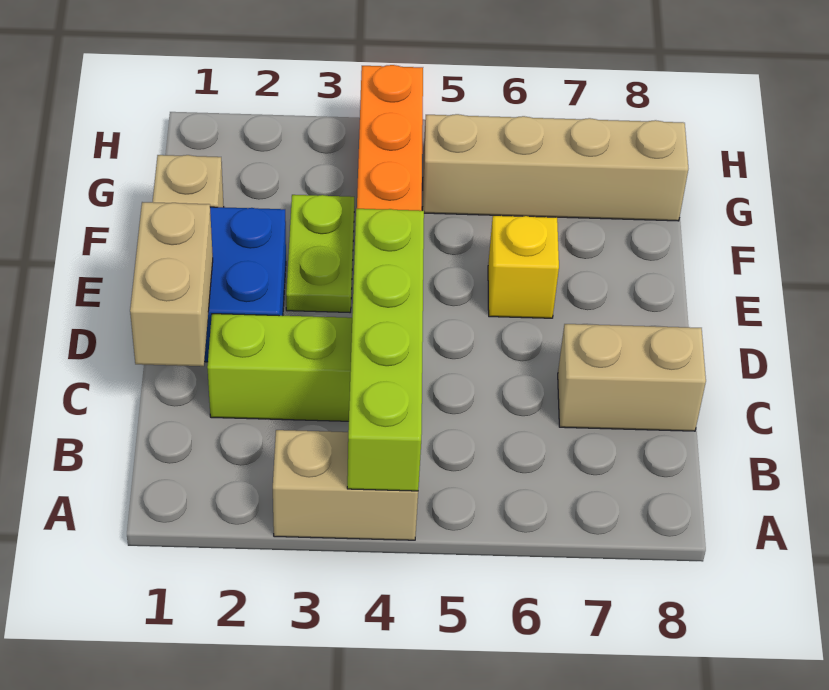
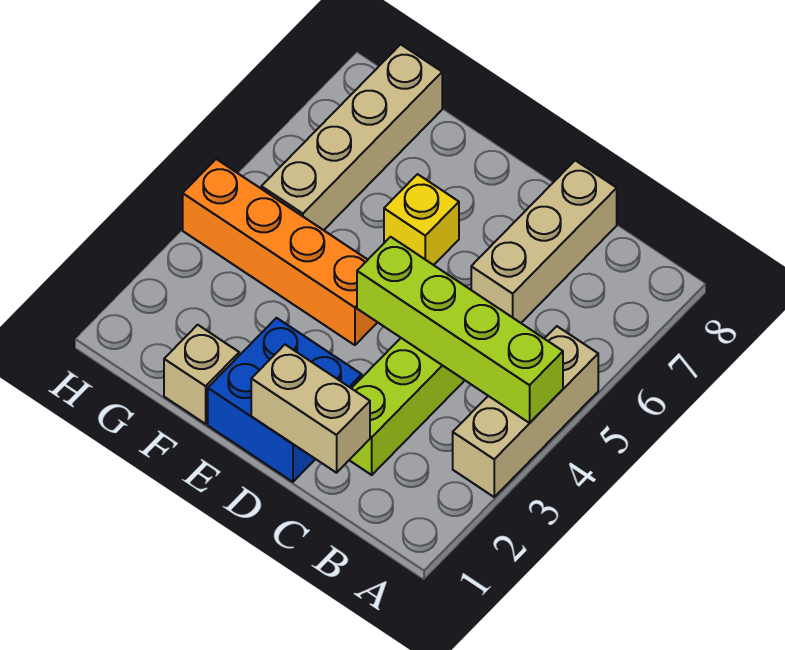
tan 1x2 brick [273,430,418,540] -> tan 1x3 brick [453,326,598,497]
tan 1x2 brick [558,324,706,431] -> tan 1x3 brick [471,160,617,323]
lime 1x2 plate [286,195,354,312] -> none

